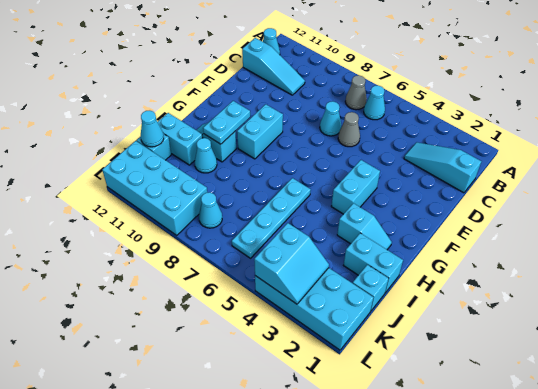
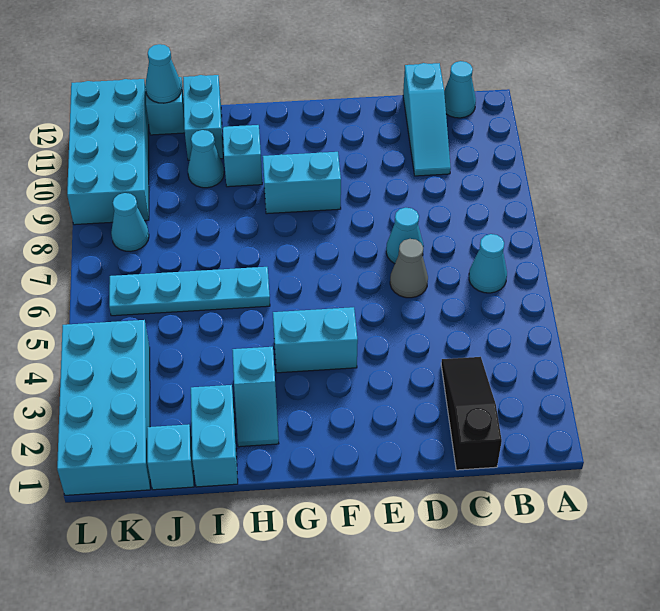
grey 1x1 cone [345,75,367,110] -> none
cyan 1x3 slope [404,142,481,193] -> black 1x3 slope [441,357,502,470]
cyan 1x2 plate [203,101,250,144] -> none
cyan 2x2 slope [254,223,329,304] -> none

